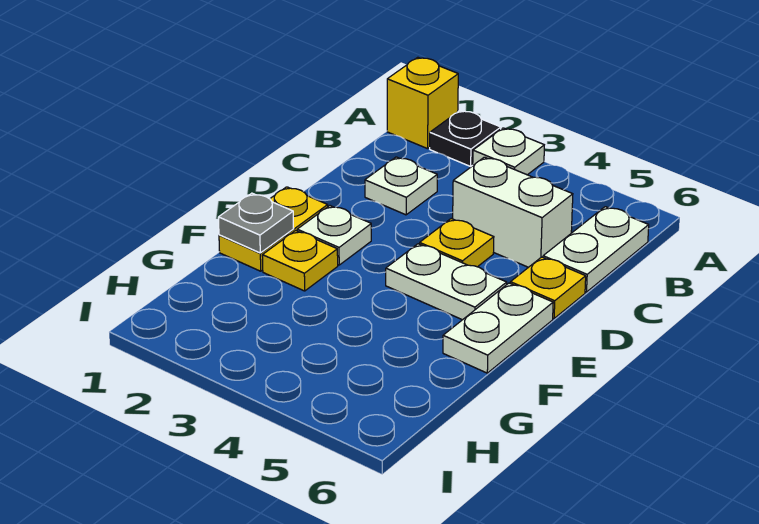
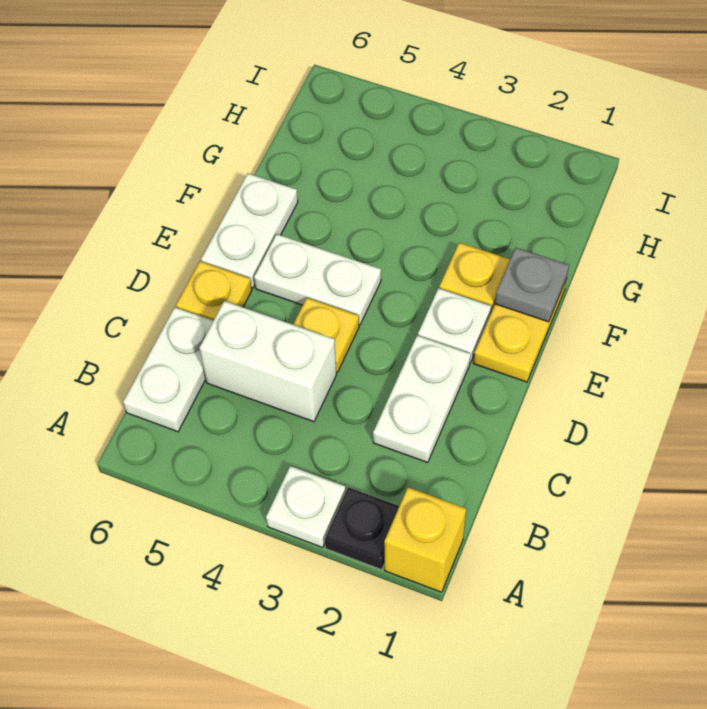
white 1x1 plate [365,157,437,215] -> white 1x2 plate [373,335,471,462]

